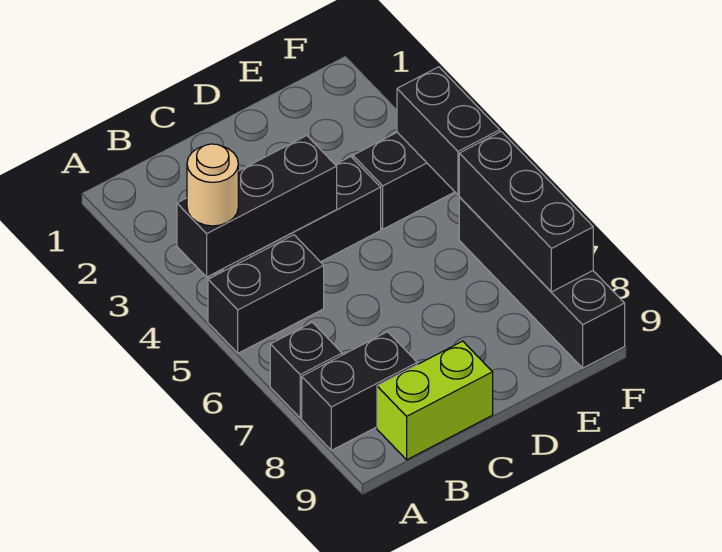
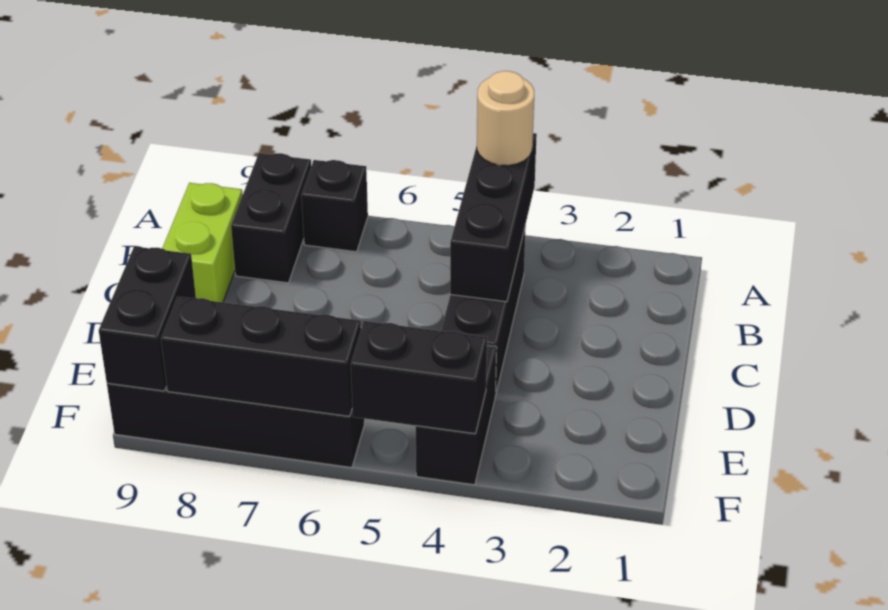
black 1x2 brick [208,235,324,353] -> black 1x2 brick moved to [99,246,196,391]

